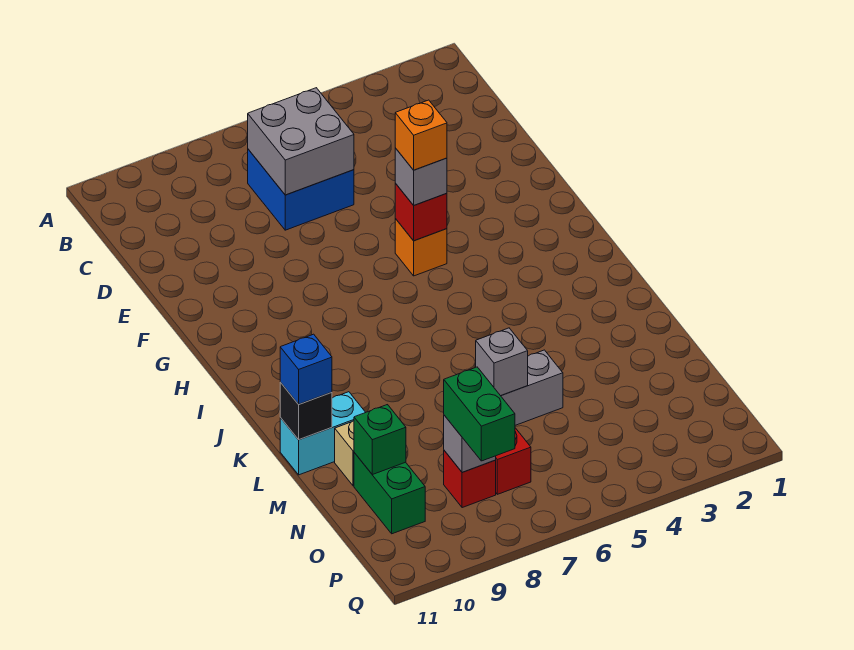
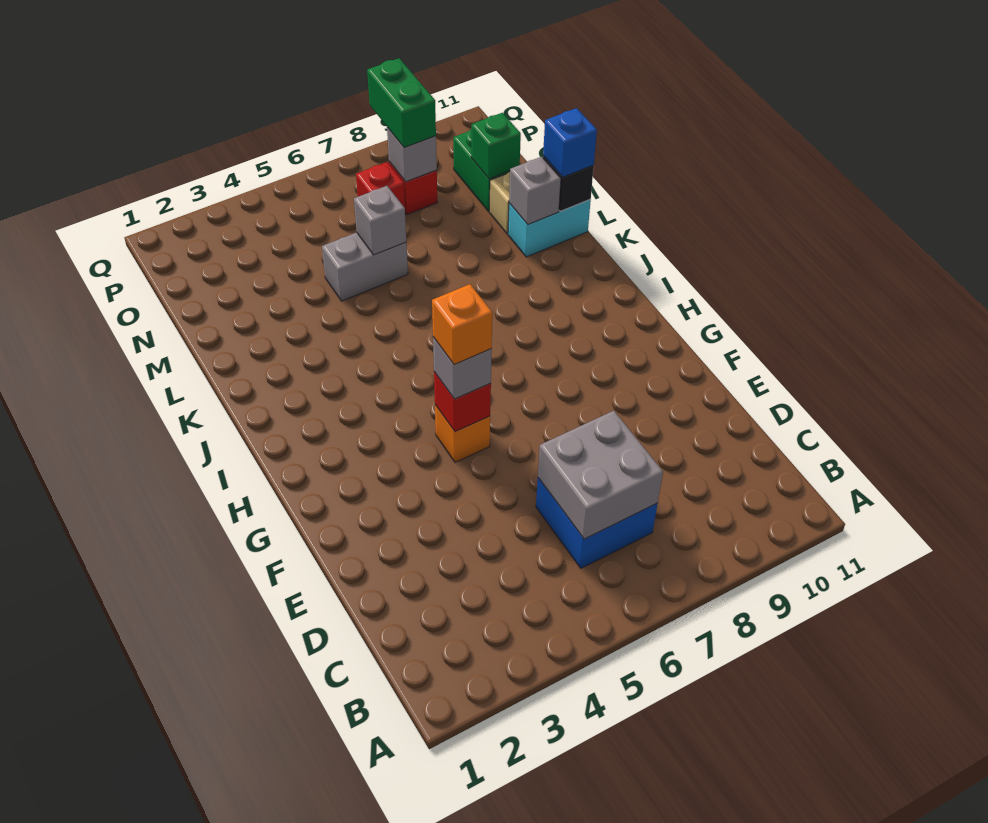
none -> grey 1x1 brick [509,157,561,224]

